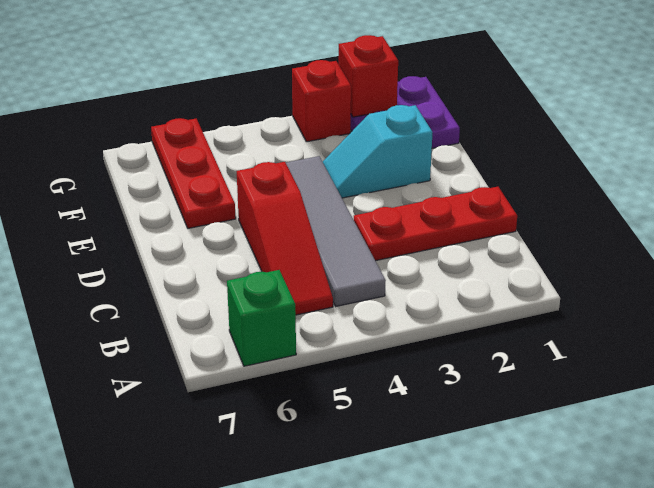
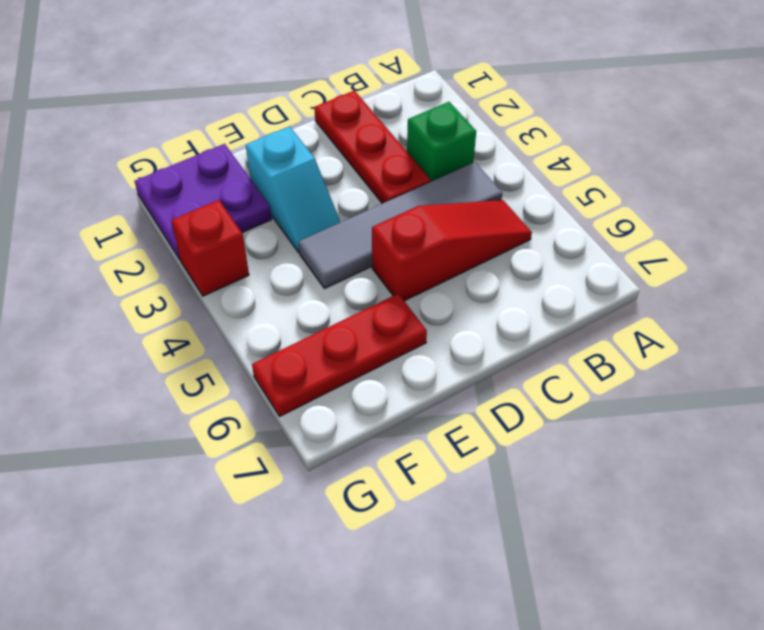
green 1x1 brick [227,270,296,366] -> green 1x1 brick moved to [407,102,476,181]
red 1x1 brick [339,35,398,117] -> none

